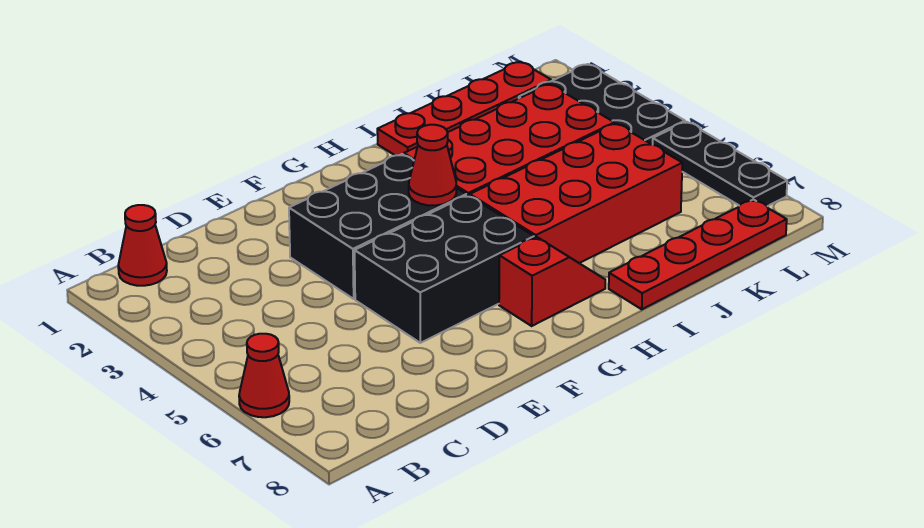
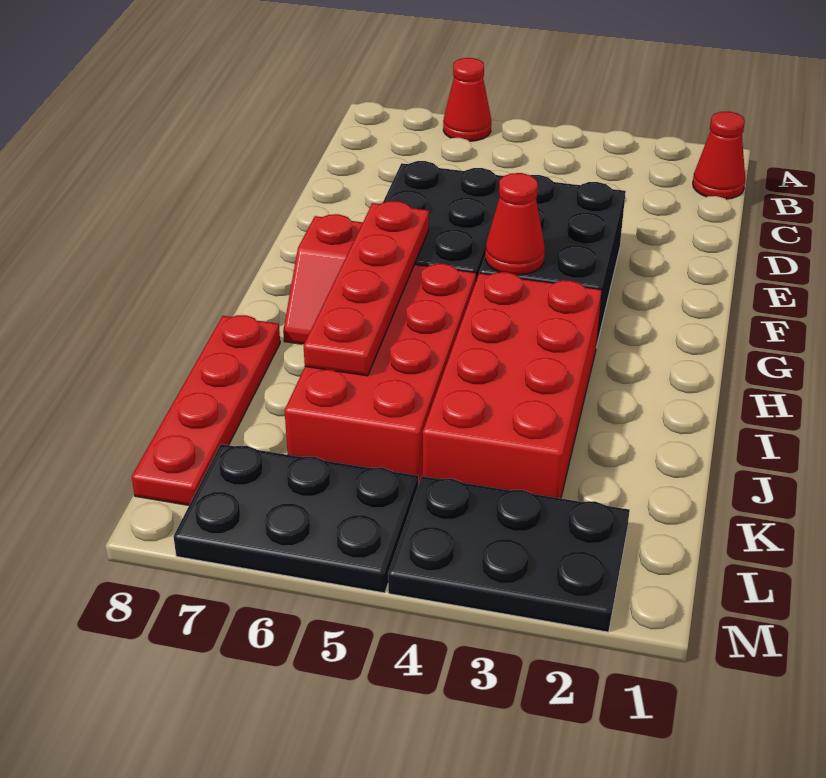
red 1x4 plate [377,62,551,156] -> red 1x4 plate moved to [304,201,429,376]
black 1x3 plate [653,122,787,206] -> black 2x3 plate [173,444,418,593]

